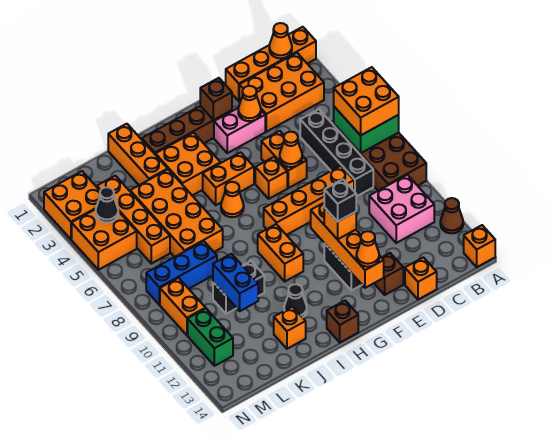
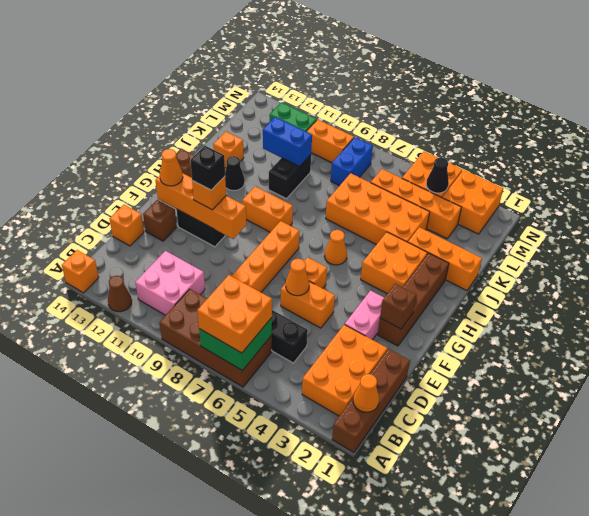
orange 1x4 brick [226,27,316,101] -> brown 1x4 brick [332,349,410,453]
orange 1x1 cone [238,86,261,121] -> none
orange 1x2 brick [203,152,254,205] -> none
blue 1x3 brick [146,241,217,305] -> blue 1x2 brick [331,137,373,186]

